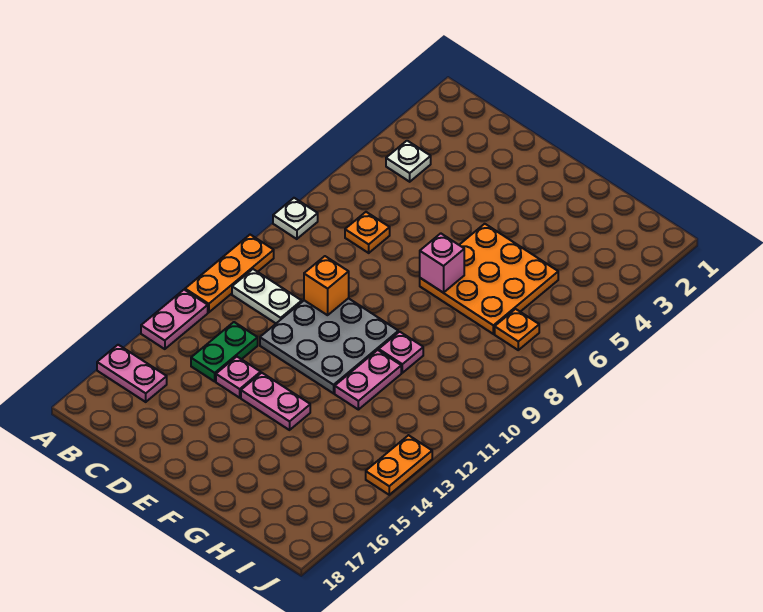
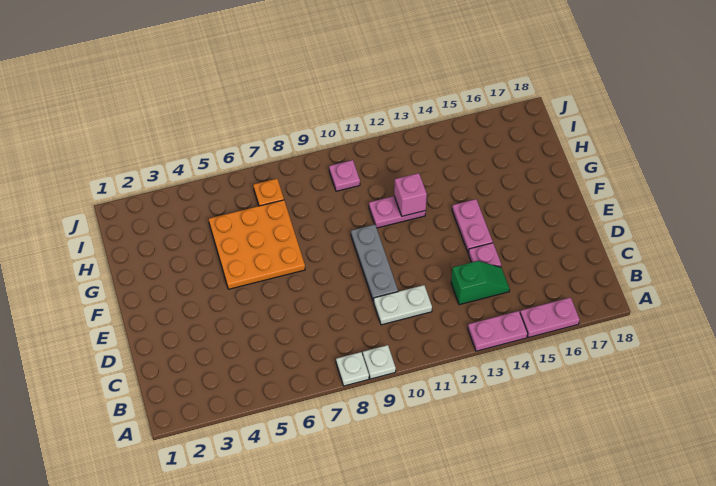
orange 1x3 plate [185,235,274,312] -> none
pink 1x2 plate [97,345,167,402] -> pink 1x2 plate turned to [520,298,580,338]
white 1x1 plate [386,141,431,182] -> white 1x1 plate moved to [363,345,396,379]
white 1x2 plate [232,269,302,323] -> white 1x2 plate turned to [374,285,432,325]
orange 1x1 plate [345,212,390,253] -> none
green 1x2 plate [191,322,258,381] -> green 1x2 slope [451,261,510,305]
grey 3x3 plate [260,298,398,393] -> grey 1x3 plate [351,225,398,302]
orange 1x1 brick [304,256,349,315] -> none
pink 1x1 brick [420,233,464,293] -> pink 1x1 brick moved to [394,173,427,216]
pink 1x1 plate [379,332,423,373] -> pink 1x1 plate moved to [329,160,360,191]
orange 1x2 plate [366,435,432,495] -> none

